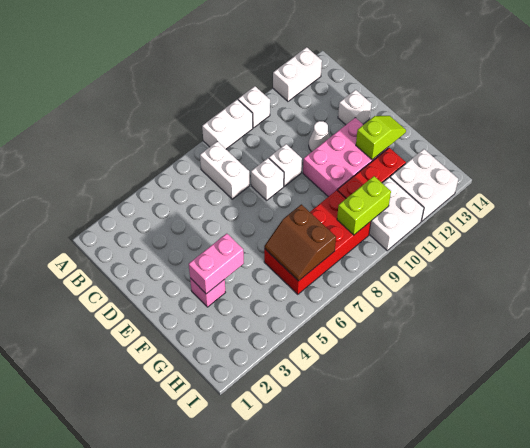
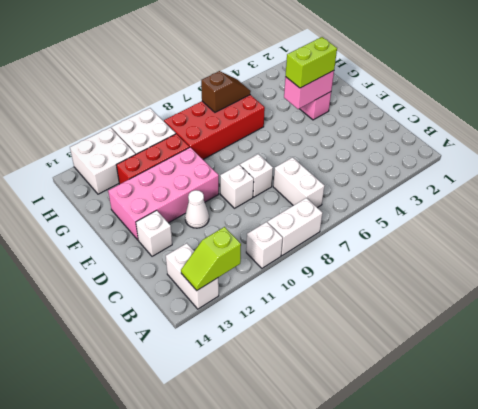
white 1x2 brick [273,47,322,101] -> white 1x2 brick turned to [166,243,219,309]
pink 2x3 brick [303,118,388,197] -> pink 2x4 brick [108,147,219,240]
lime 1x2 slope [356,116,406,160] -> lime 1x2 slope moved to [181,227,241,290]
brown 2x2 slope [264,204,336,281] -> brown 1x2 slope [201,71,251,112]
lime 1x2 brick [337,176,391,235] -> lime 1x2 brick moved to [286,37,337,88]

